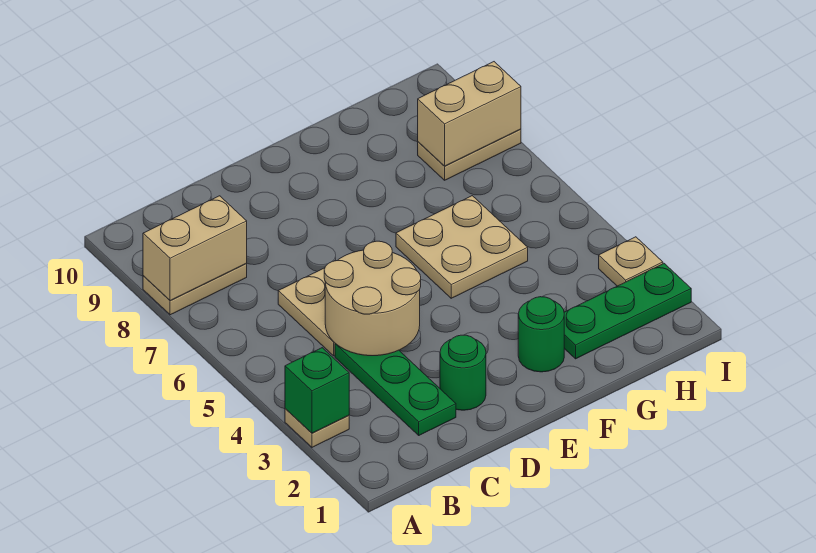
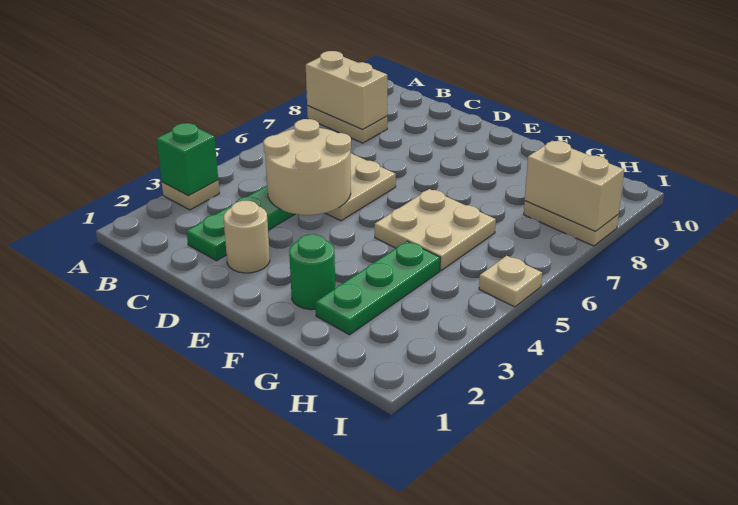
green 1x1 round brick [440,335,486,410] -> tan 1x1 round brick [224,201,270,273]
green 1x3 plate [564,264,691,359] -> green 1x3 plate turned to [315,241,440,335]
tan 1x1 plate [599,237,663,286] -> tan 1x1 plate moved to [479,256,542,307]

